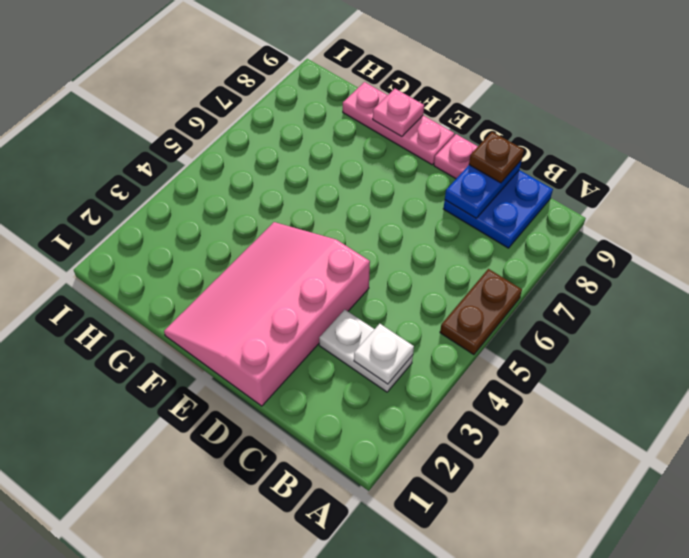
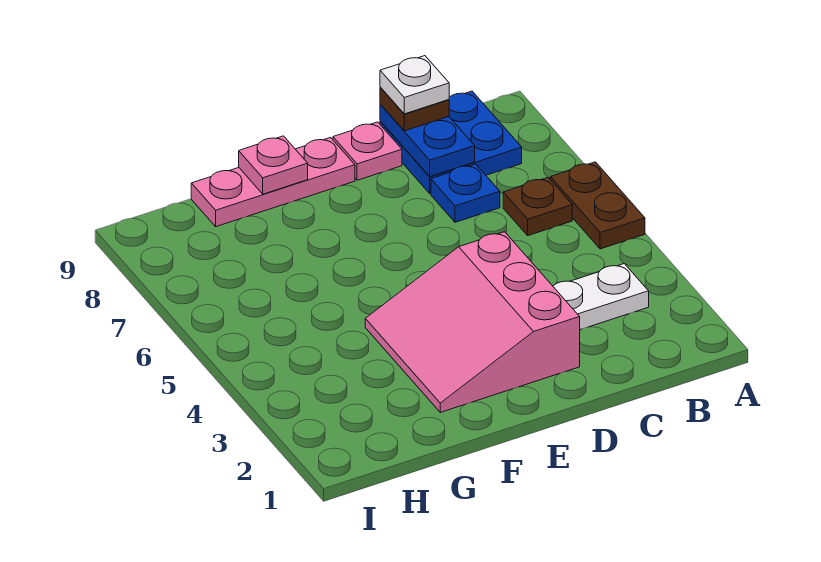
white 1x1 plate [354,324,414,384] -> white 1x1 plate moved to [380,56,449,114]
none -> brown 1x1 plate [503,177,572,235]
none -> blue 1x1 plate [431,164,500,222]
pink 3x4 slope [164,222,370,406] -> pink 3x3 slope [365,232,580,412]

